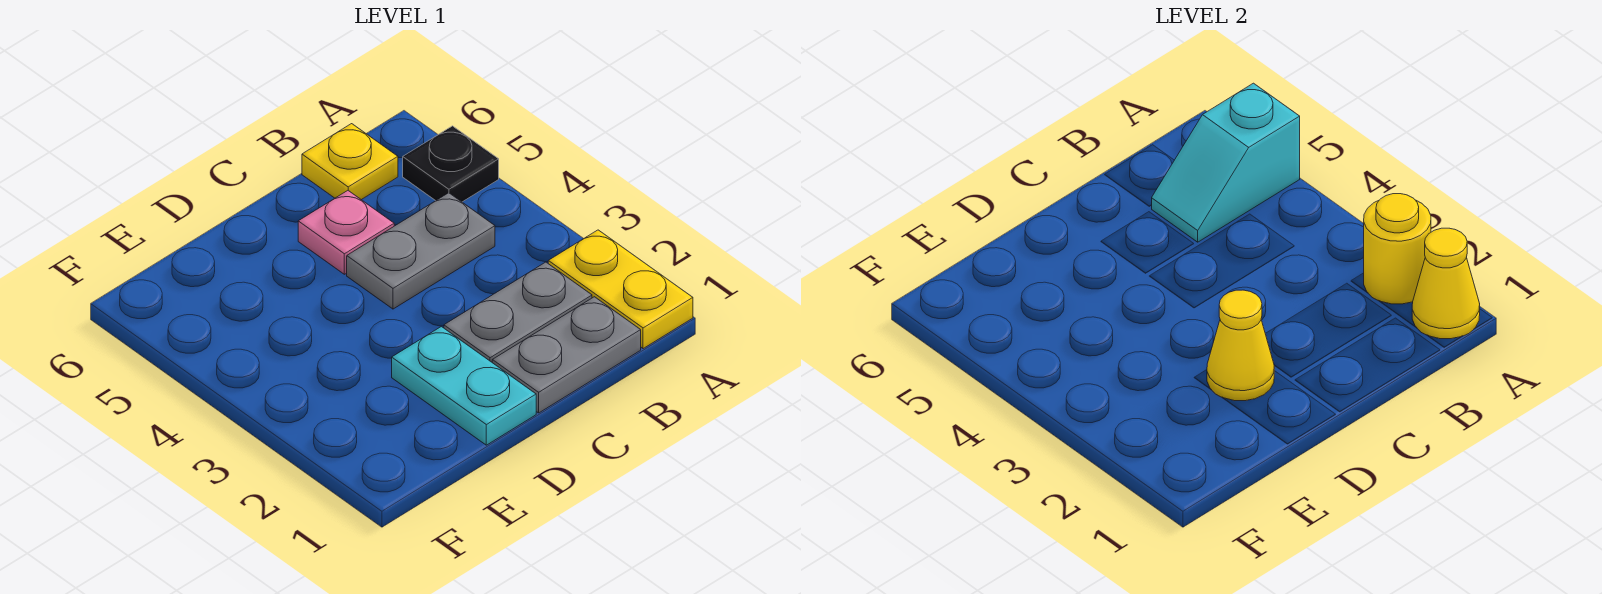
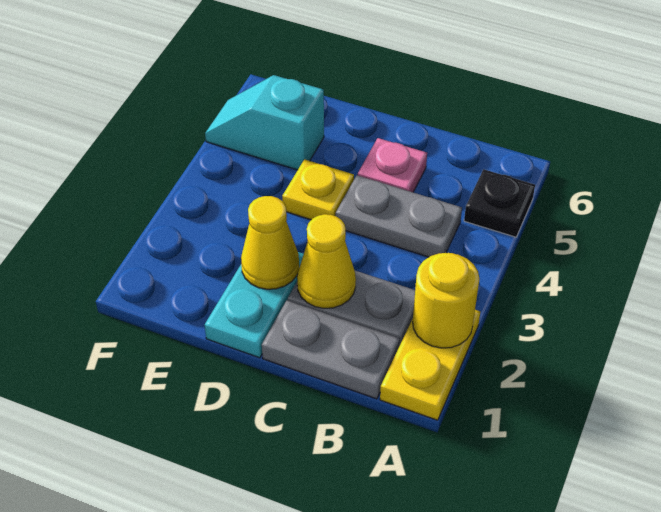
yellow 1x1 cone [1412,228,1480,339] -> yellow 1x1 cone moved to [297,214,356,308]
cyan 1x2 slope [1152,83,1300,242] -> cyan 1x2 slope moved to [205,75,324,170]
yellow 1x1 plate [302,124,398,200] -> yellow 1x1 plate moved to [282,159,354,220]

